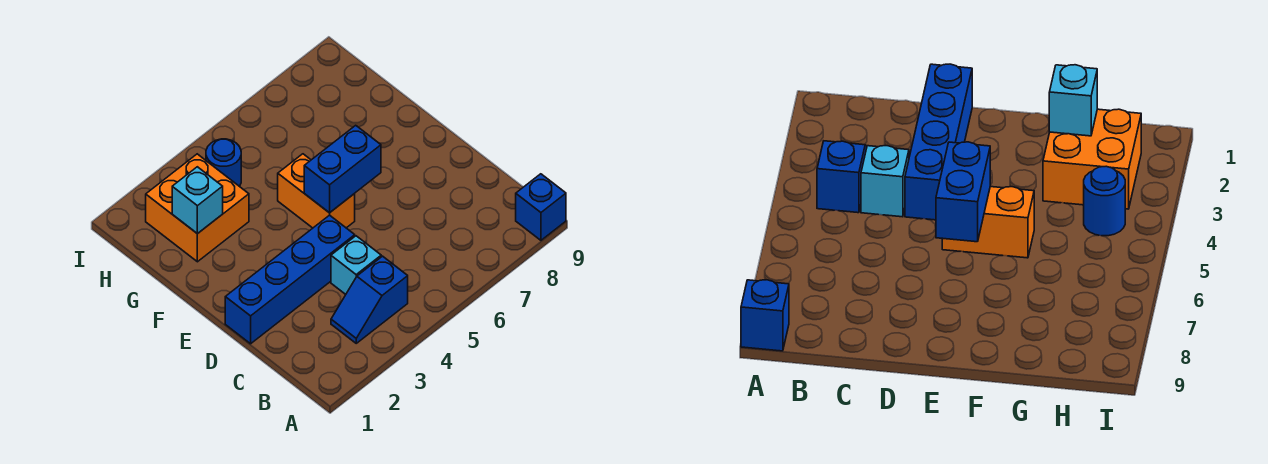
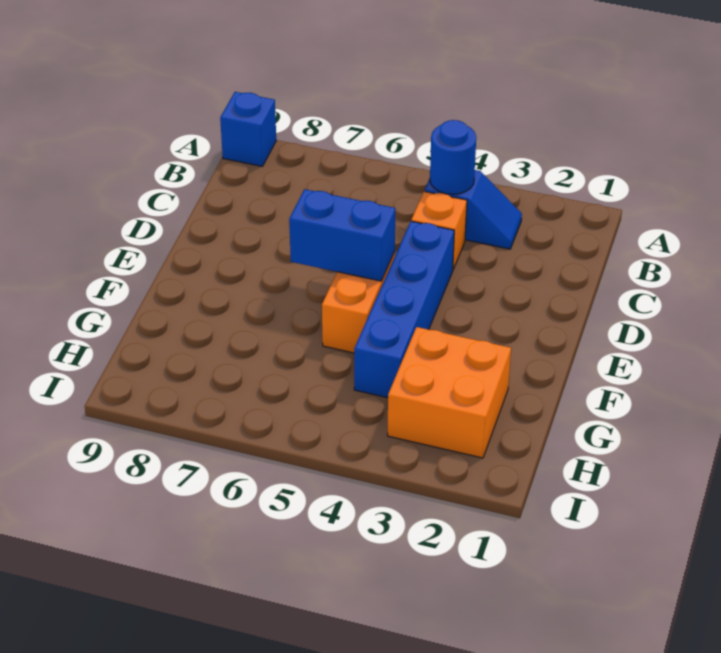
cyan 1x1 brick [331,236,381,294] -> orange 1x1 brick [411,191,467,269]
blue 1x4 brick [225,215,355,344] -> blue 1x4 brick turned to [354,221,454,398]
cyan 1x1 brick [172,167,223,234] -> none
blue 1x1 round brick [206,139,241,186] -> blue 1x1 round brick moved to [430,120,476,194]

